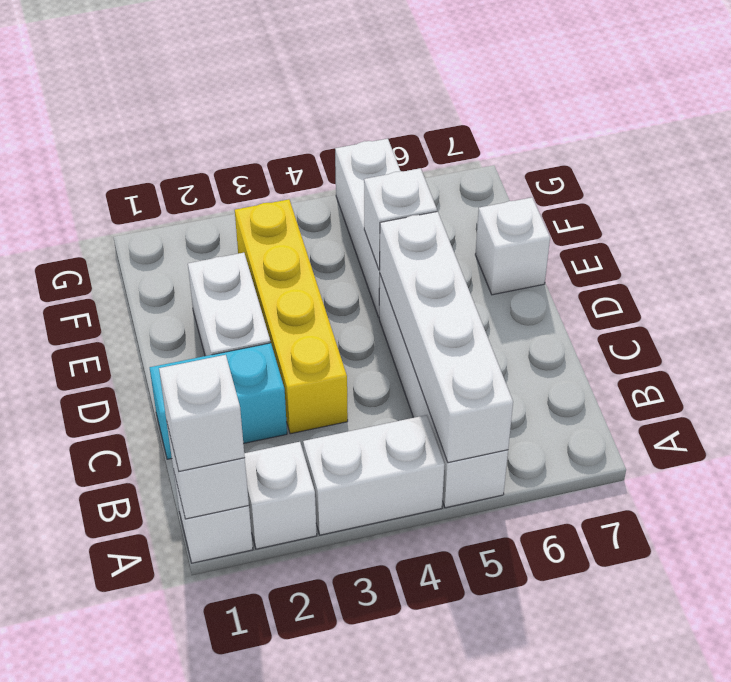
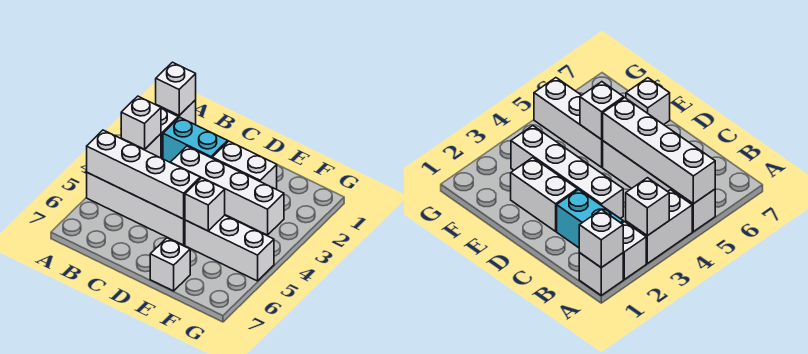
white 1x1 brick [159,355,245,471] -> white 1x1 brick moved to [121,96,161,149]
cyan 1x2 brick [150,343,287,459] -> cyan 1x2 brick turned to [163,117,228,162]
yellow 1x4 brick [235,199,348,434] -> white 1x4 brick [170,146,284,235]

